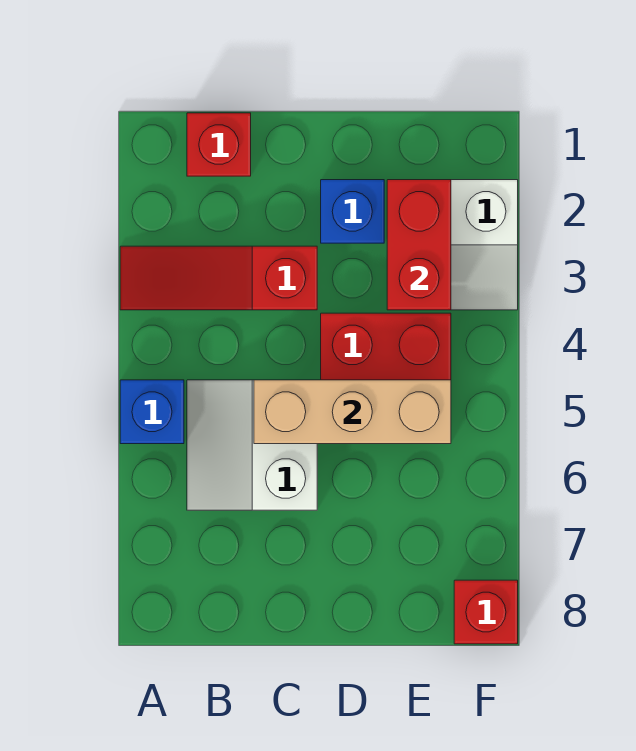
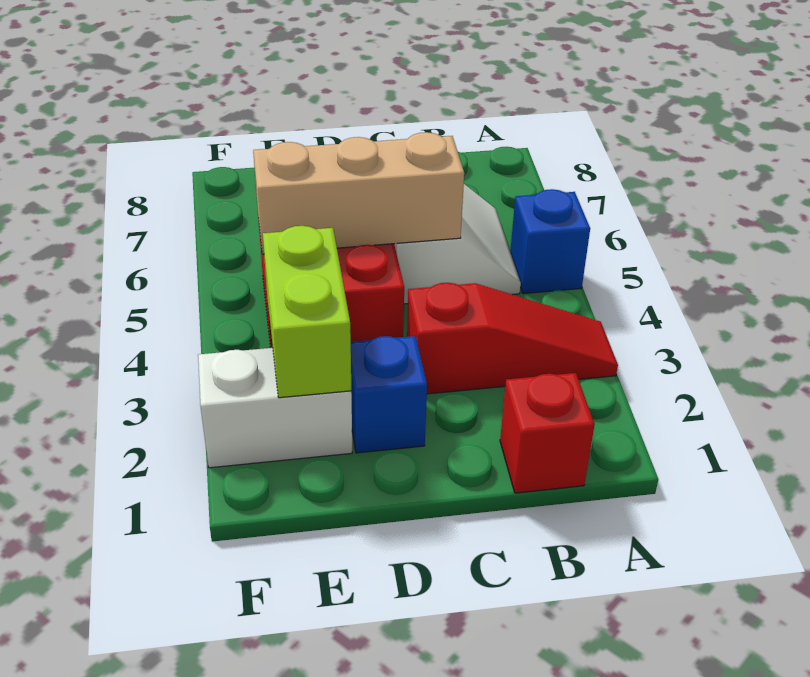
red 1x2 brick [387,180,451,310] -> lime 1x2 brick [263,226,351,398]
red 1x1 brick [454,580,518,644] -> none

